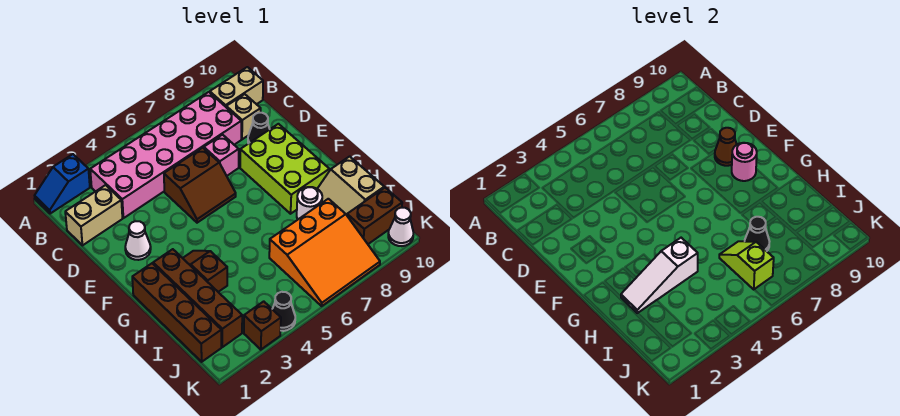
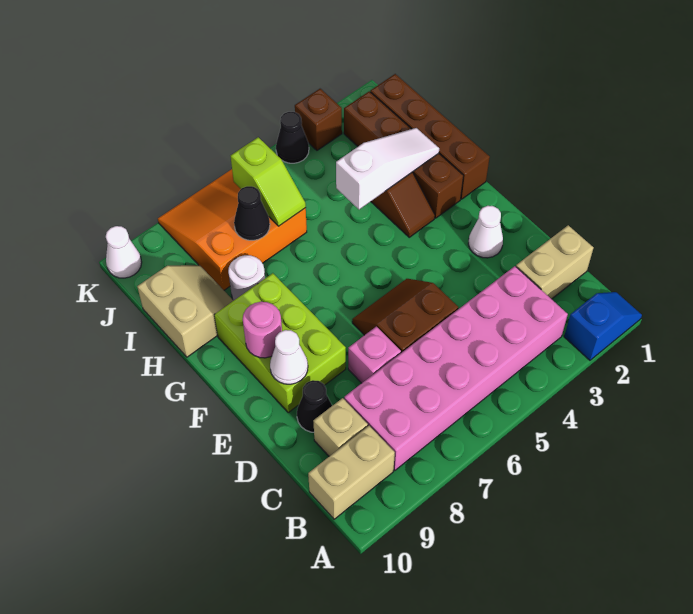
brown 1x1 cone [715,128,737,166] -> white 1x1 cone [270,330,308,384]
brown 1x2 brick [347,188,402,244] -> none

